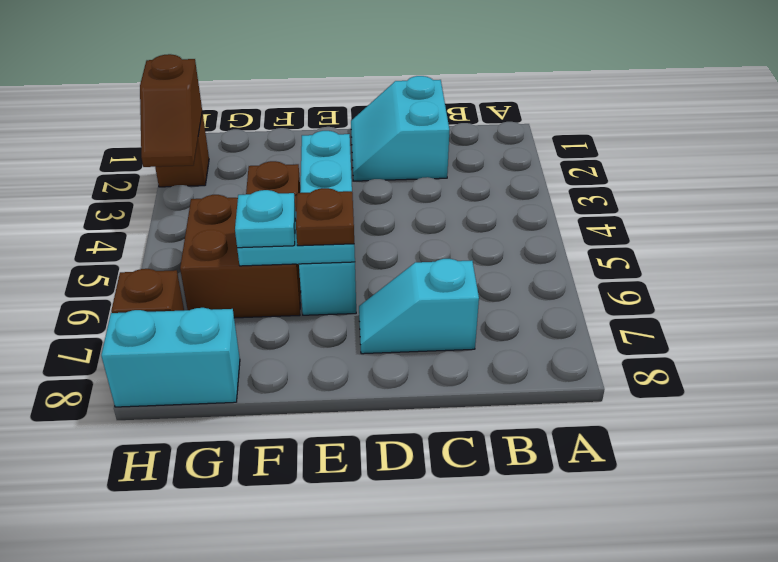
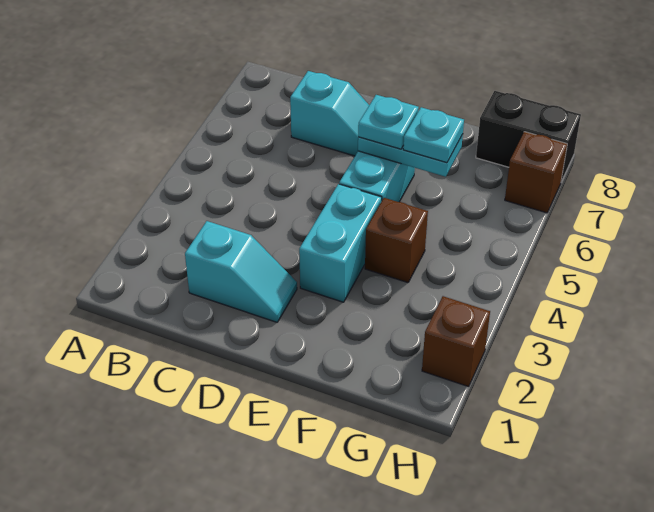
cyan 2x2 slope [351,76,450,181] -> cyan 1x2 slope [185,221,297,322]
brown 1x1 plate [296,188,354,246] -> cyan 1x1 plate [358,95,419,149]
brown 2x2 brick [180,195,301,318] -> none
cyan 1x2 brick [101,308,240,407] -> black 1x2 brick [476,91,581,182]
brown 1x2 slope [140,54,202,167] -> none

